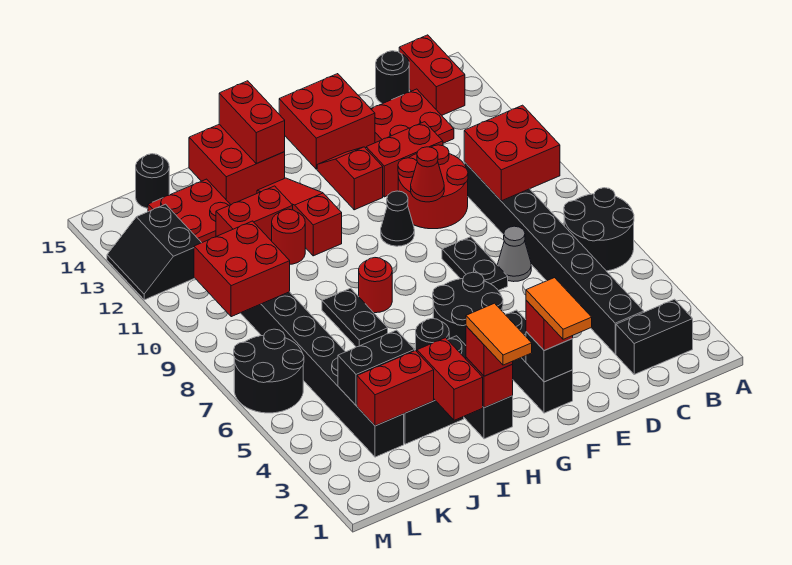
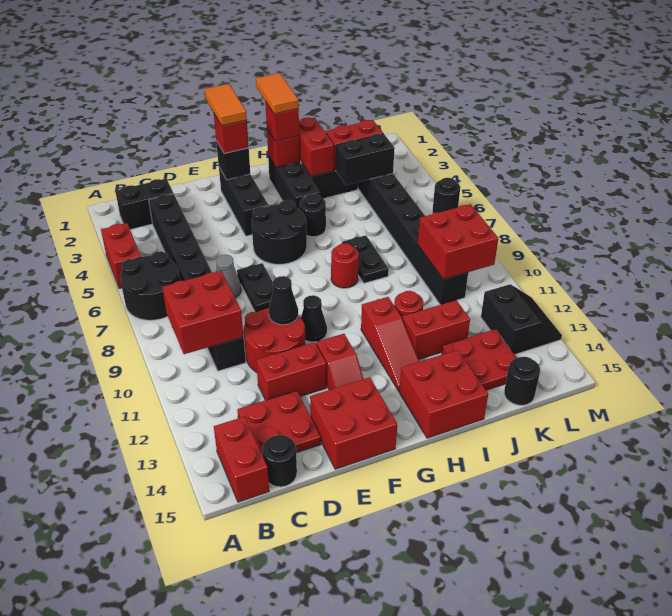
red 1x1 cone [411,147,444,202] -> black 1x1 cone [269,276,298,325]
red 1x2 brick [219,81,285,164] -> red 1x2 brick moved to [101,223,141,289]
black 2x2 round brick [234,329,304,413] -> black 1x1 round brick [433,178,460,213]

